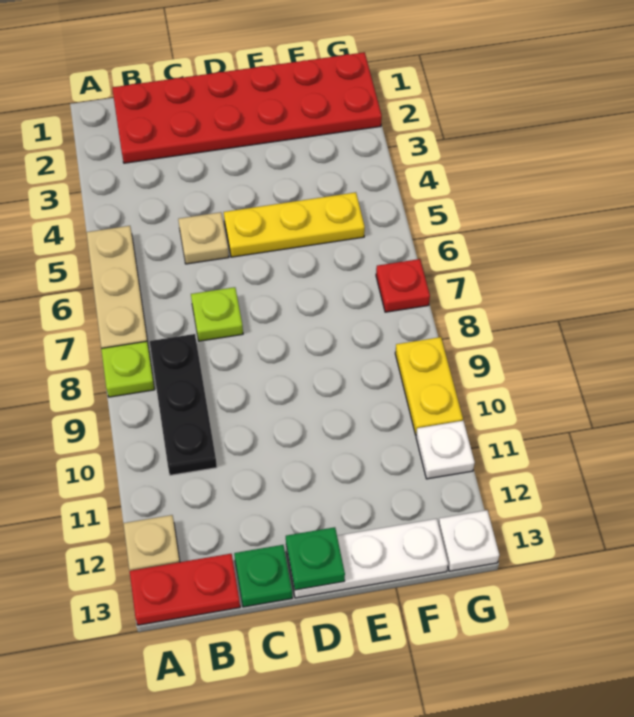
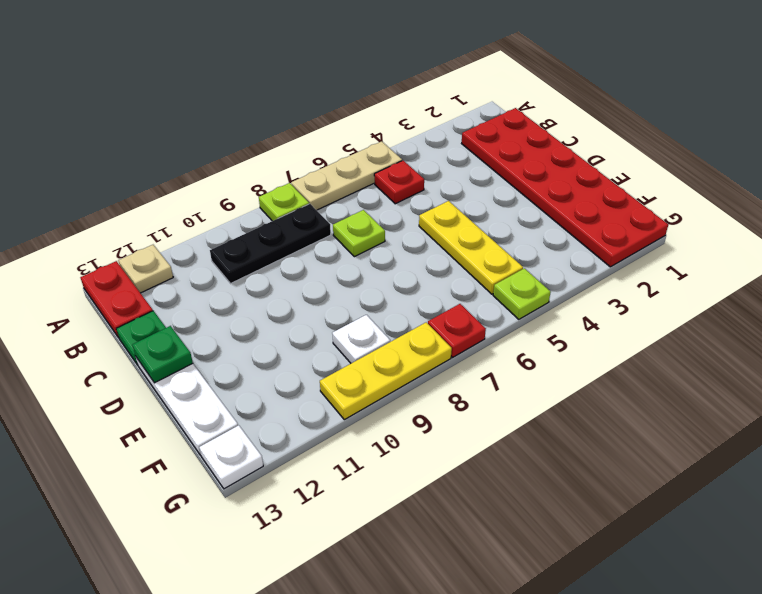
none -> red 1x1 plate [374,160,424,204]
tan 1x1 plate [178,212,229,264] -> none
none -> lime 1x1 plate [493,268,551,319]
yellow 1x2 plate [395,337,463,435] -> yellow 1x3 plate [320,322,452,420]
white 1x1 plate [416,421,475,479] -> white 1x1 plate moved to [332,315,390,363]

